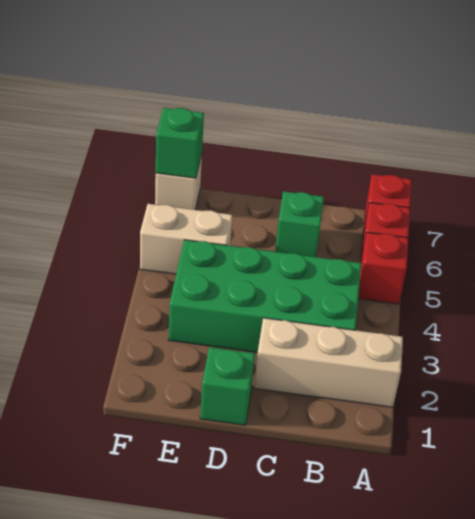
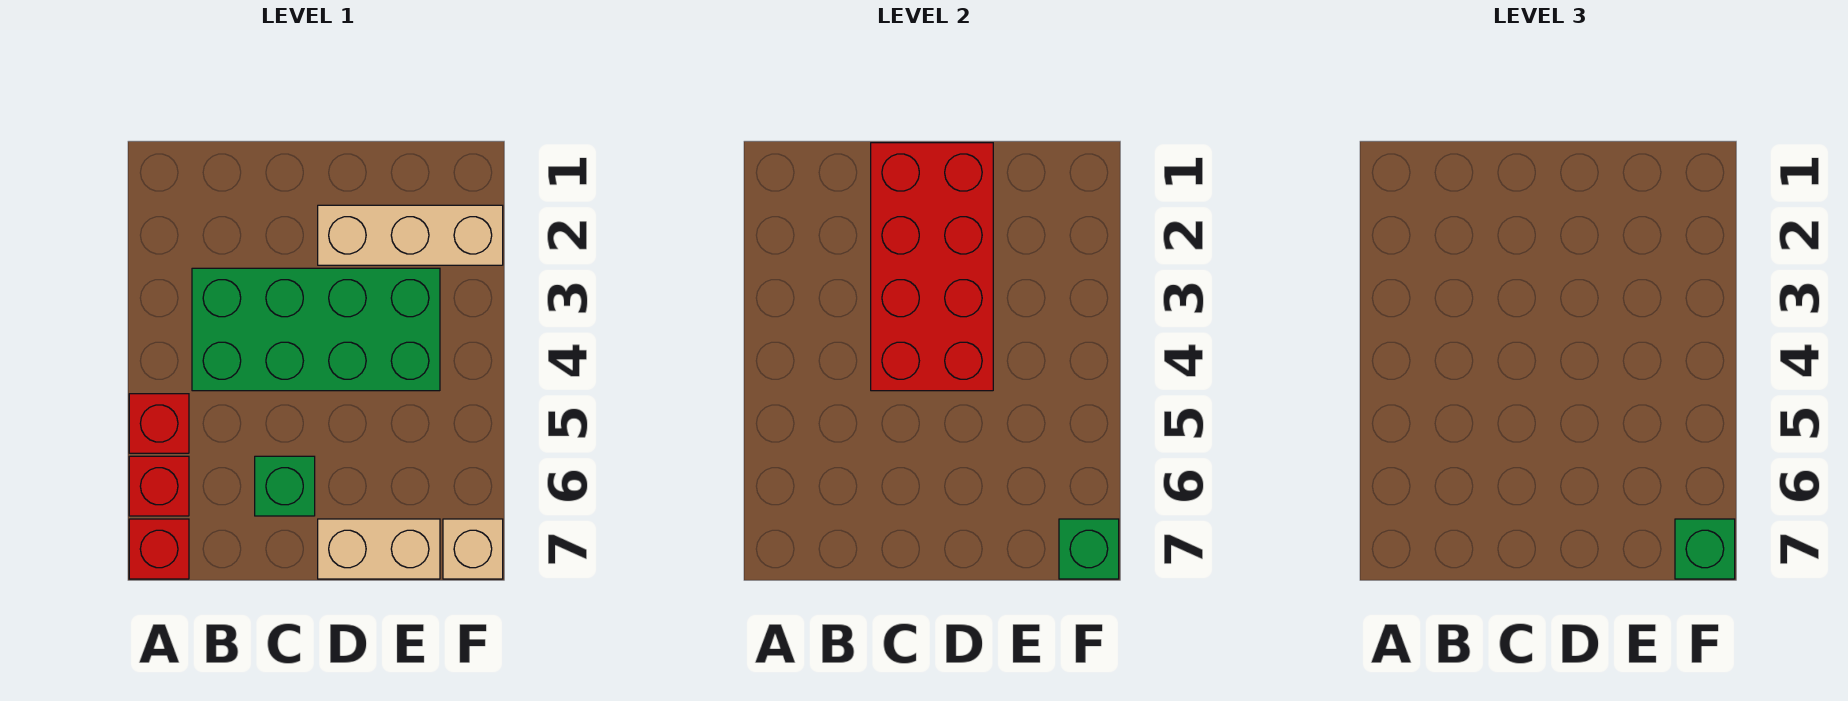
tan 1x3 brick [254,318,403,407] -> tan 1x3 brick moved to [318,205,503,265]
none -> red 2x4 brick [871,143,993,391]
green 1x1 brick [200,347,255,425] -> green 1x1 brick moved to [1675,519,1735,579]
tan 1x2 brick [140,204,232,274] -> tan 1x2 brick moved to [318,519,440,579]

